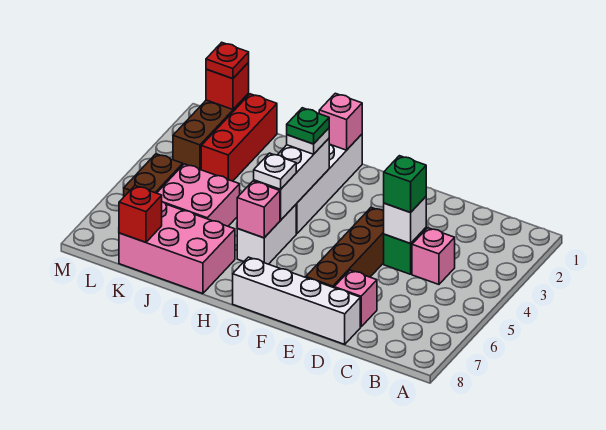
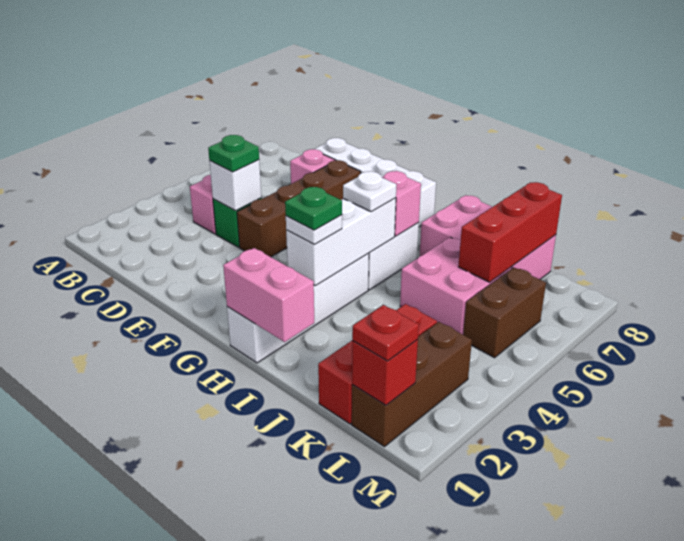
green 1x1 brick [384,156,426,213] -> green 1x1 plate [208,135,259,172]
pink 1x1 brick [319,93,362,150] -> pink 1x2 brick [223,248,314,342]
red 1x1 brick [119,186,162,242] -> red 1x3 brick [458,182,562,282]

